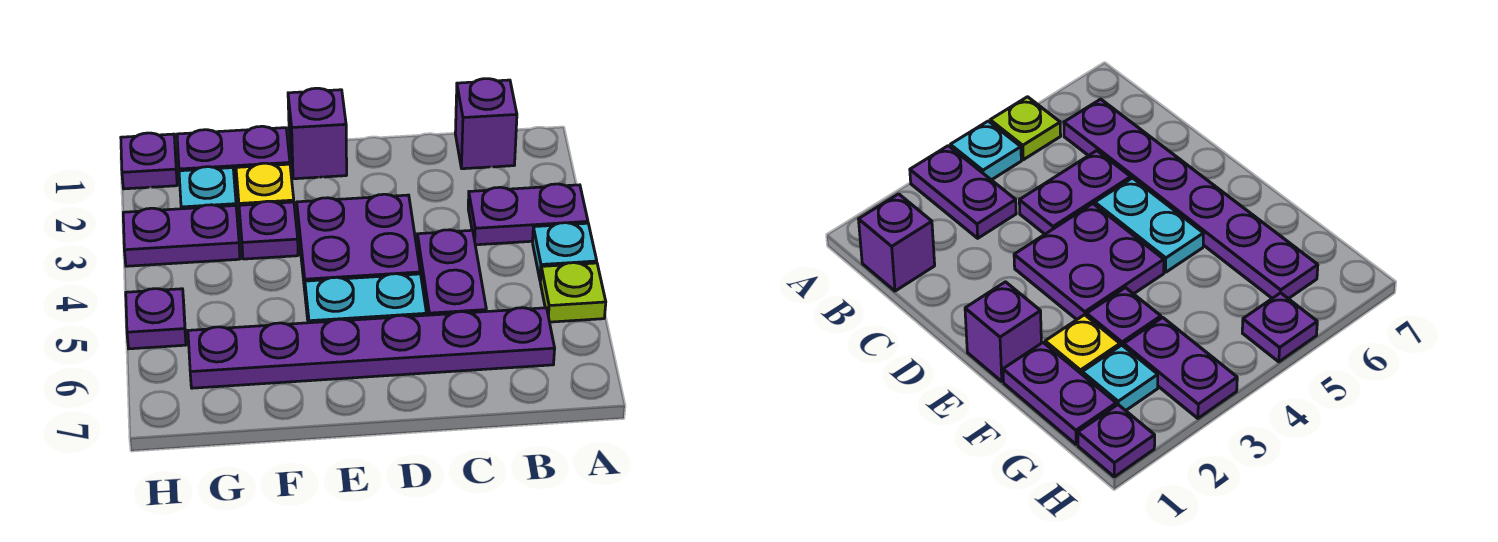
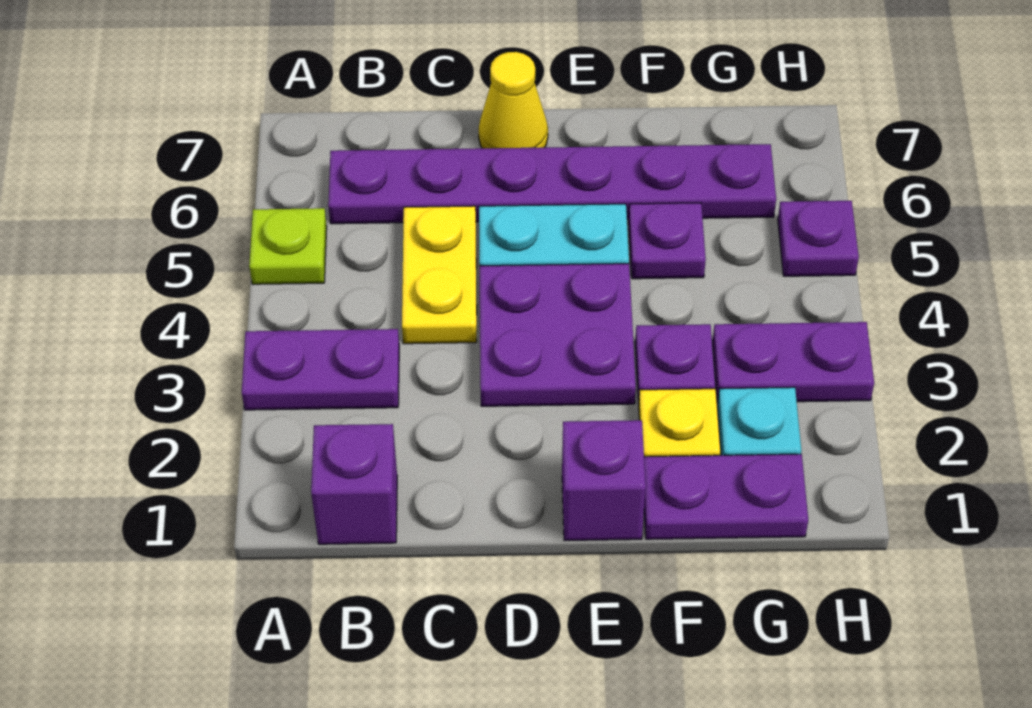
cyan 1x1 plate [533,223,597,281] -> none
purple 1x2 plate [417,230,486,315] -> yellow 1x2 plate [402,206,477,344]
none -> yellow 1x1 cone [479,52,548,148]
purple 1x1 plate [121,133,177,189] -> purple 1x1 plate moved to [629,203,706,279]

